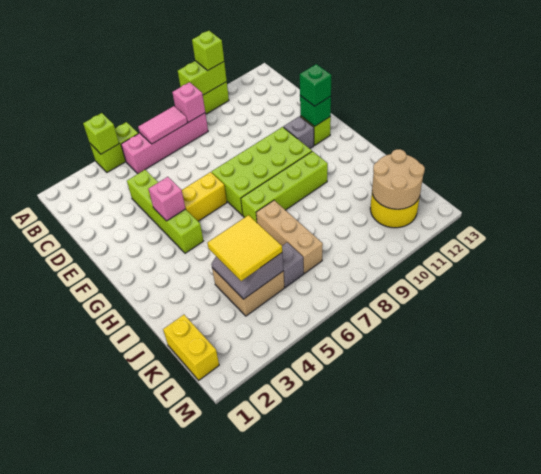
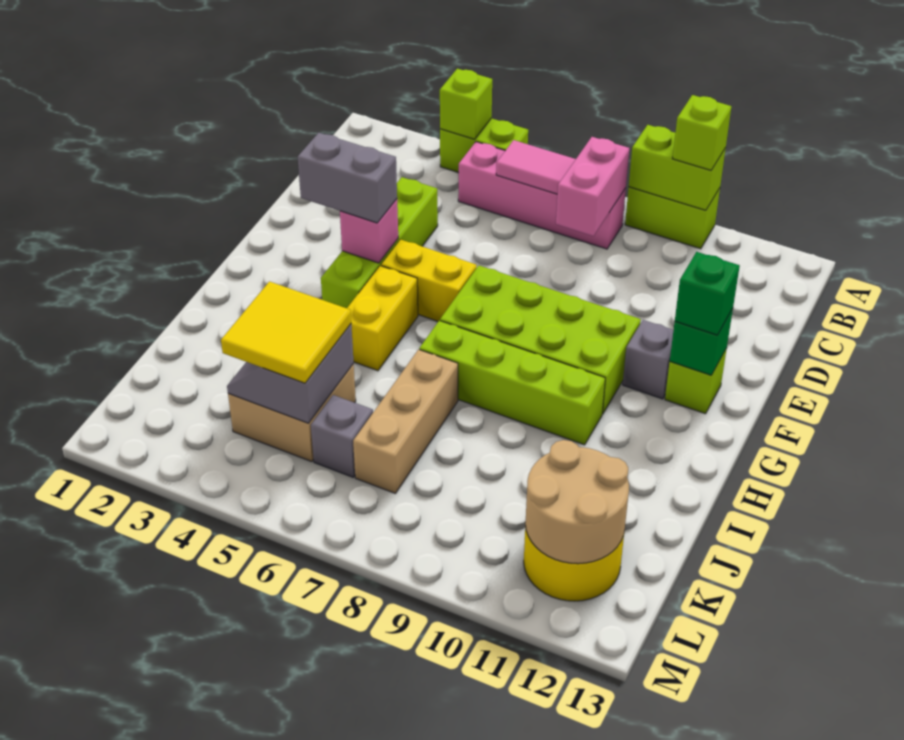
pink 1x1 brick [172,82,205,123] -> pink 1x2 brick [556,137,629,236]
none -> grey 1x2 brick [298,133,397,223]
yellow 1x2 brick [163,315,219,380] -> yellow 1x2 brick moved to [347,266,418,371]

